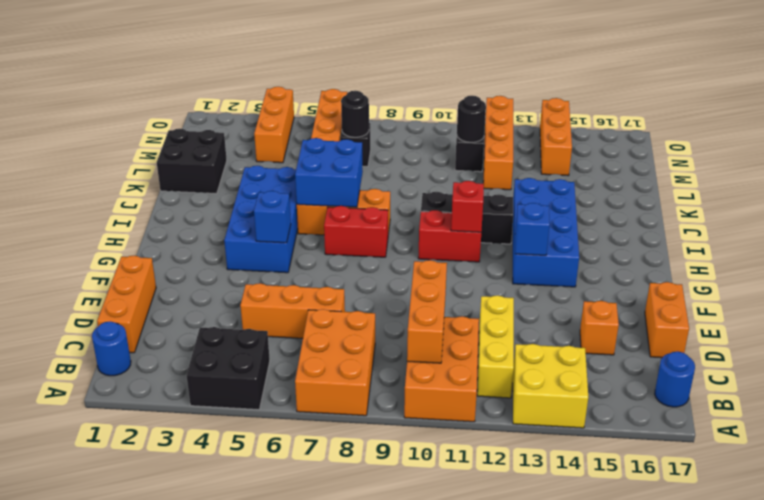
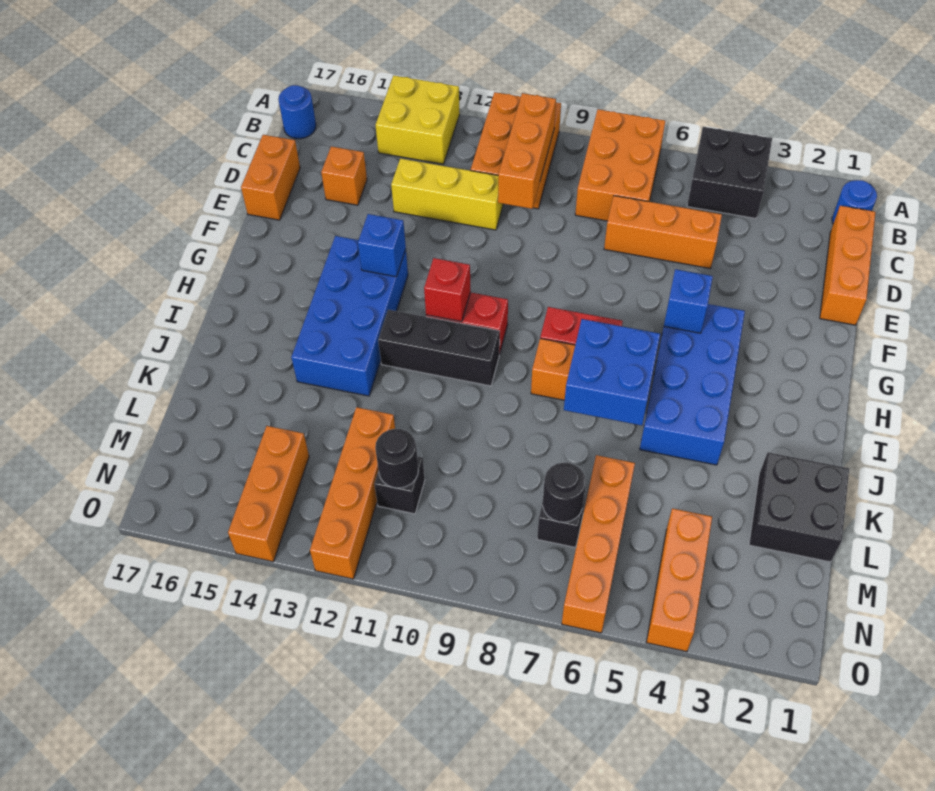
yellow 1x3 brick [477,295,514,398] -> yellow 1x3 brick turned to [391,158,503,230]

